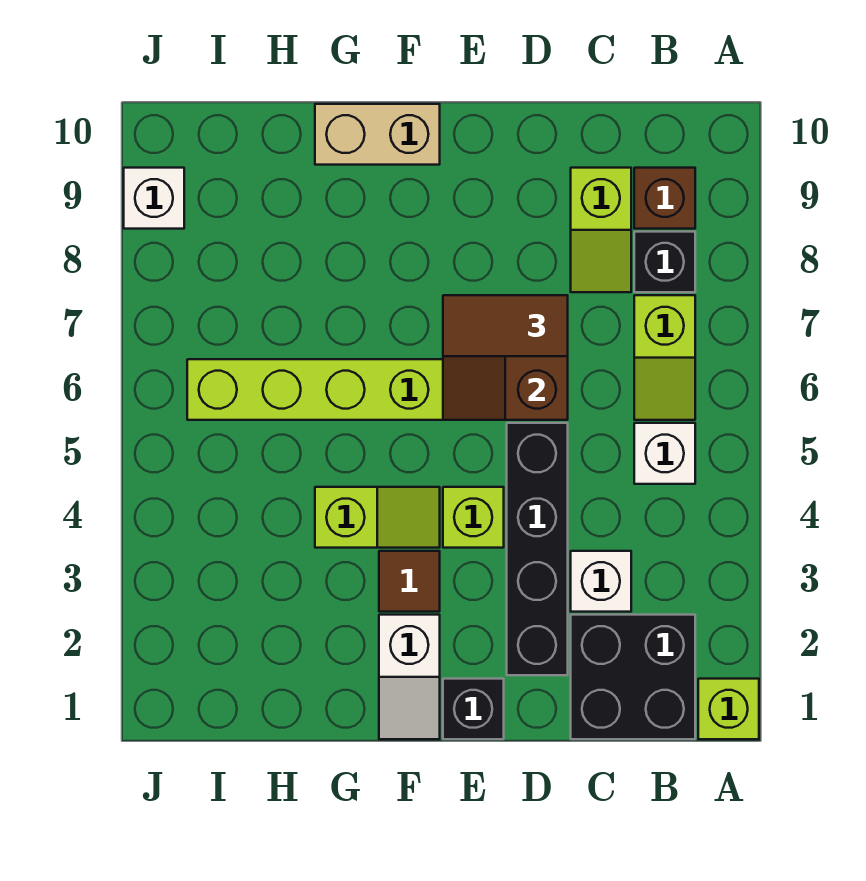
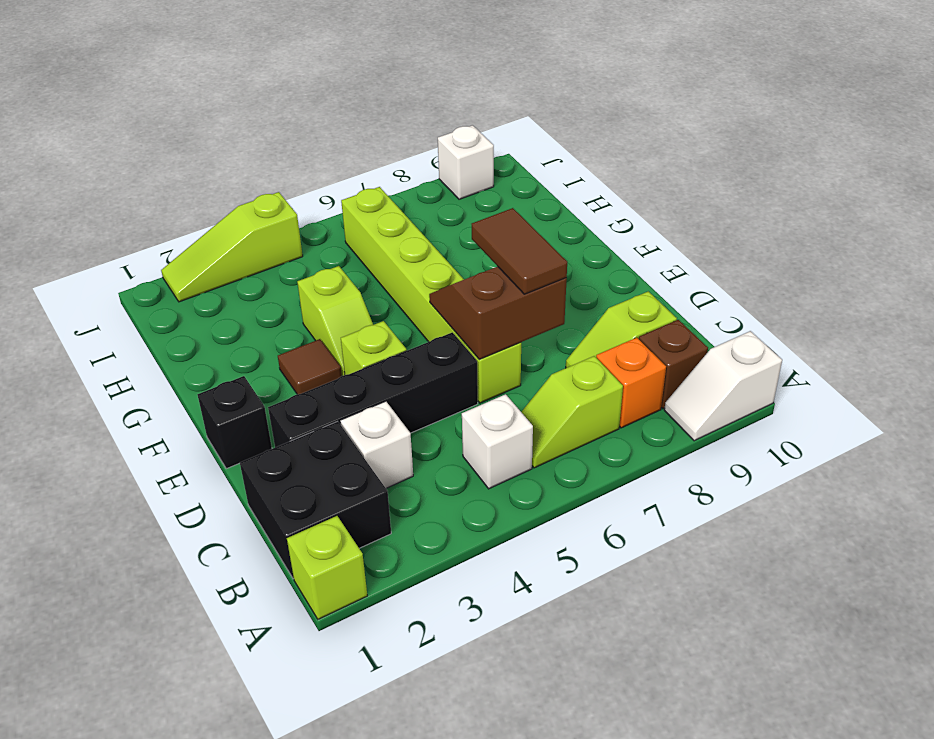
black 1x1 brick [634,232,695,292] -> orange 1x1 brick [596,338,666,428]
white 1x2 slope [379,615,440,739] -> white 1x2 slope moved to [664,331,782,441]
tan 1x2 brick [315,104,440,165] -> none
none -> lime 1x3 slope [161,192,303,302]

